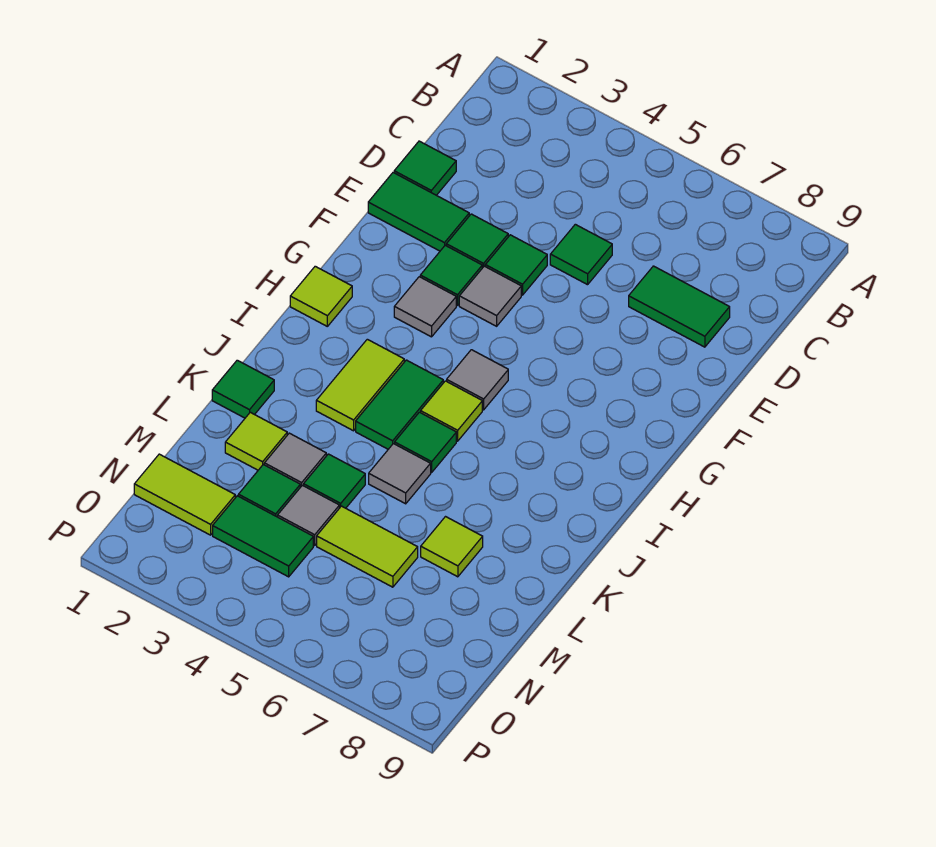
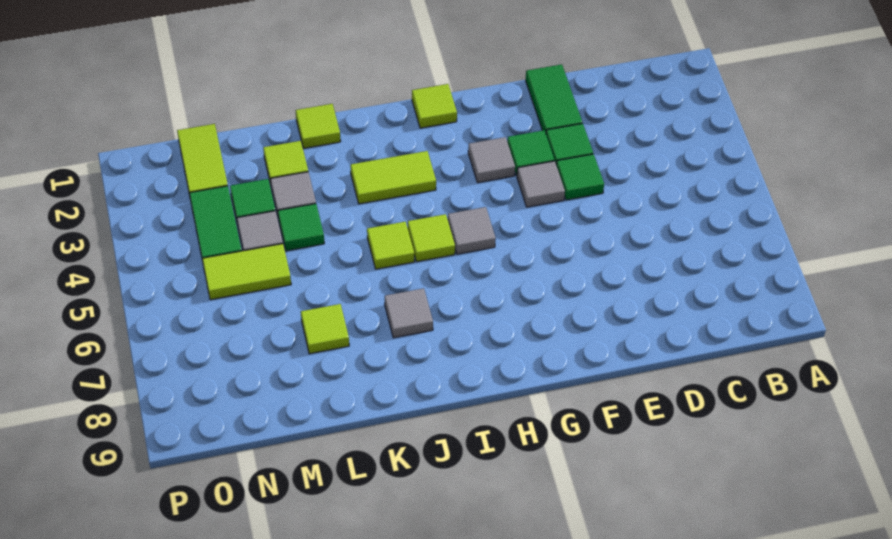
green 1x1 tile [394,141,456,195] -> none
green 1x1 tile [550,224,612,285] -> none
green 1x2 tile [629,266,730,347] -> none
green 1x2 tile [356,360,443,449] -> none
green 1x1 tile [395,412,456,472] -> lime 1x1 tile [367,222,414,269]
green 1x1 tile [212,360,274,418] -> lime 1x1 tile [296,104,341,148]
grey 1x1 tile [369,444,431,504] -> grey 1x1 tile moved to [385,288,433,338]
lime 1x2 tile [317,506,418,587] -> lime 1x2 tile turned to [202,244,291,300]

